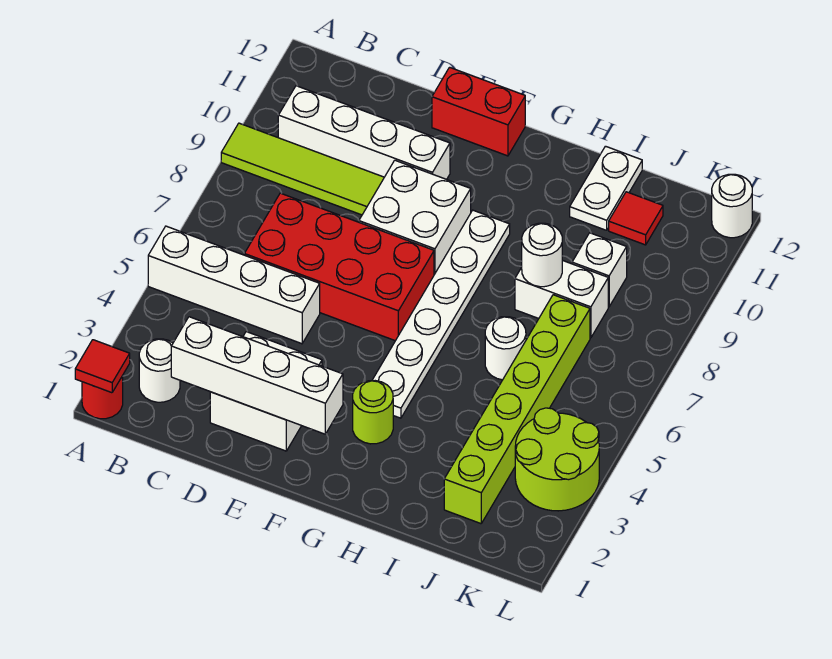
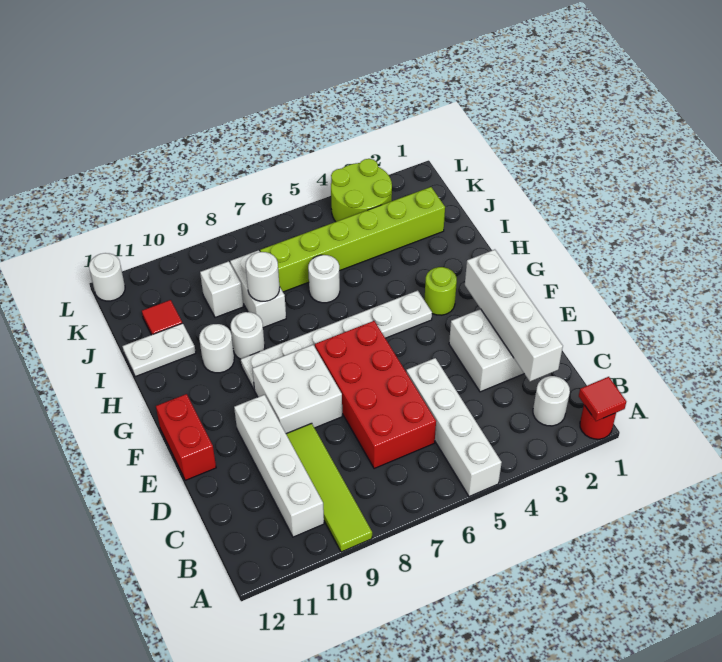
none -> white 1x1 round brick [231,312,265,359]
none -> white 1x1 round brick [199,324,234,373]

